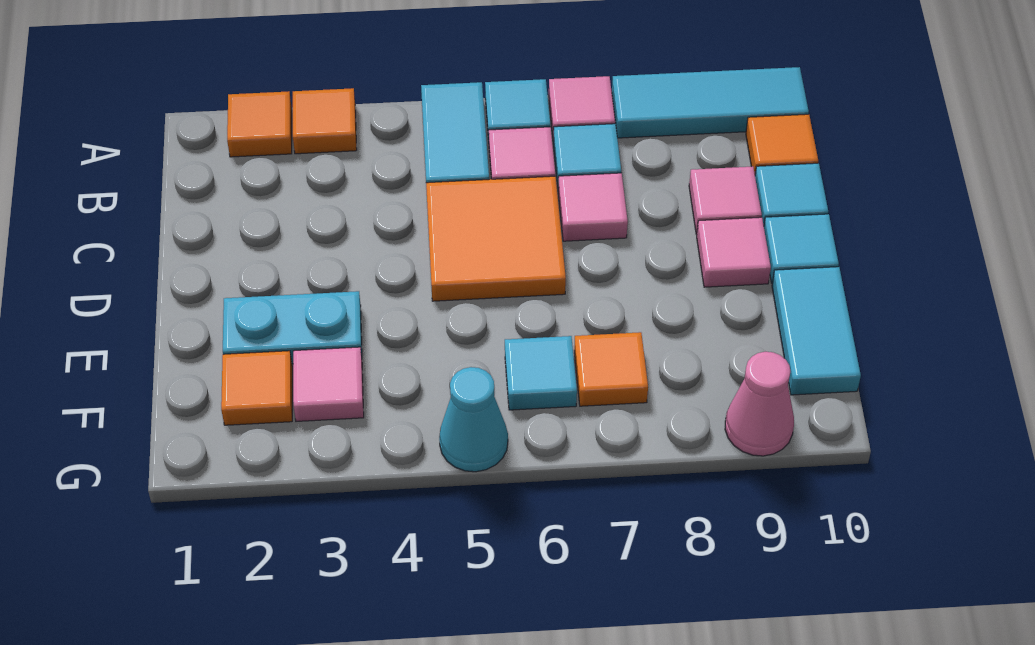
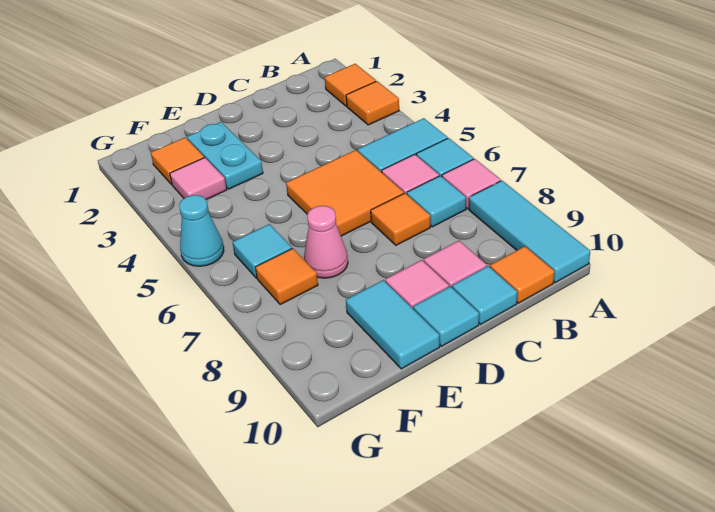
pink 1x1 tile [558,173,628,241] -> orange 1x1 tile [371,193,430,245]
cyan 1x2 tile [772,267,861,395] -> cyan 1x2 tile turned to [346,280,440,369]
pink 1x1 cone [725,352,794,456] -> pink 1x1 cone moved to [304,206,348,278]

